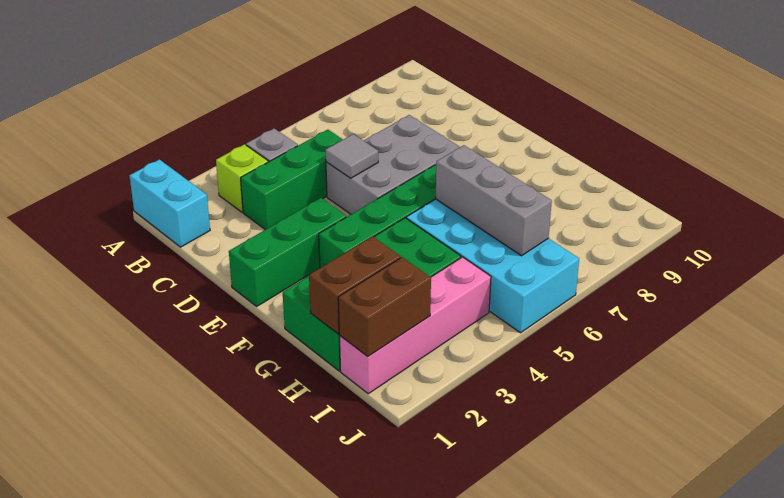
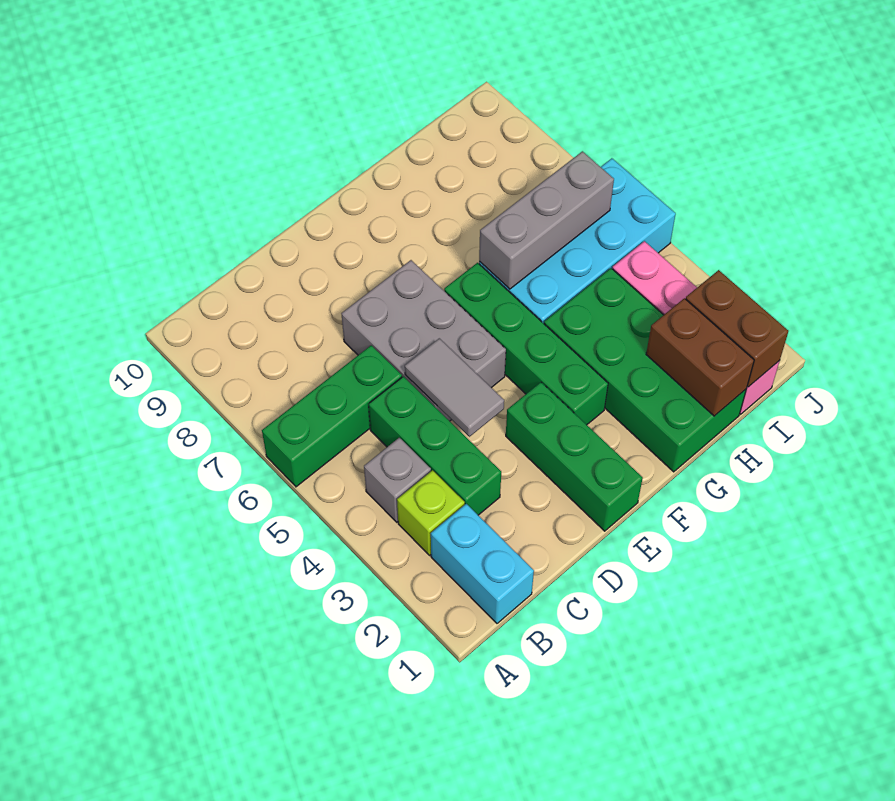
cyan 1x2 brick [129,160,210,247] -> cyan 1x2 brick turned to [431,504,534,623]
none -> green 1x3 brick [262,345,402,487]
grey 1x1 tile [325,134,378,178] -> grey 1x2 tile [405,338,504,437]

